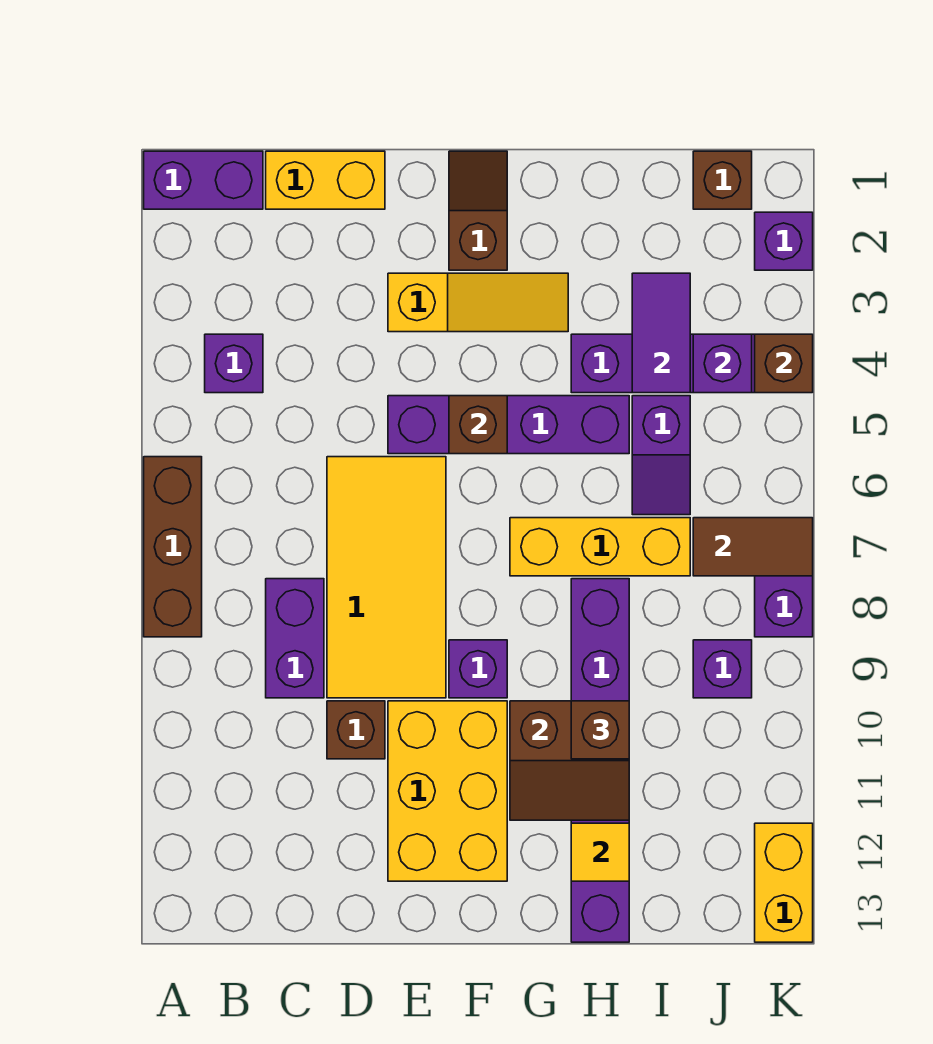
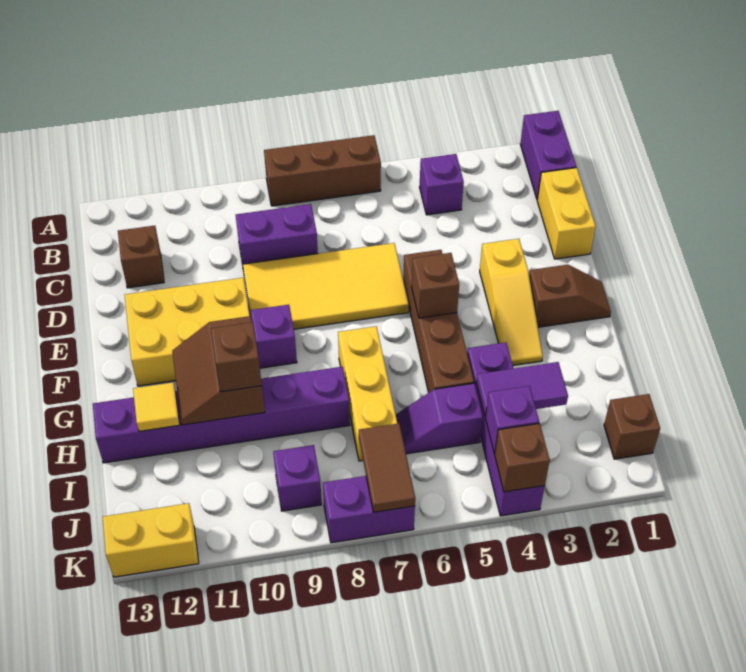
brown 1x1 brick [327,701,385,759] -> brown 1x1 brick moved to [118,226,164,288]
purple 1x4 brick [388,396,629,454] -> brown 1x4 brick [403,250,474,393]
purple 1x1 brick [755,212,813,270] -> none

